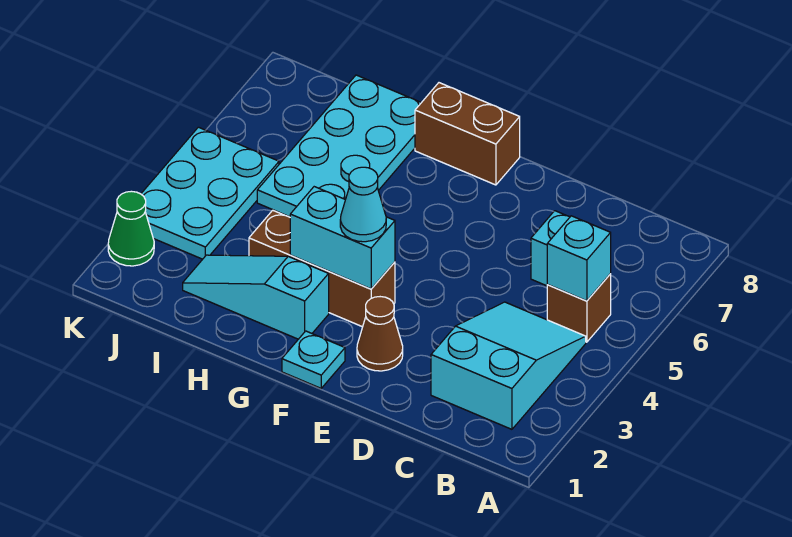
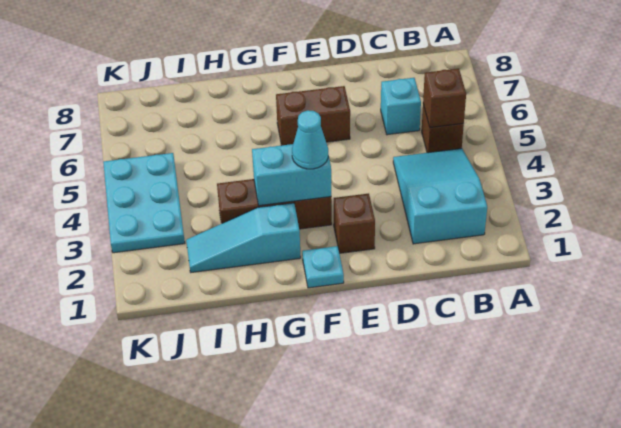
cyan 1x1 brick [547,216,611,301] -> brown 1x1 brick [423,69,466,128]
brown 1x1 cone [357,297,403,371] -> brown 1x1 brick [334,193,375,253]
brown 1x2 brick [415,83,520,185] -> brown 1x2 brick moved to [276,86,350,145]
cyan 2x4 plate [257,75,421,217] -> none
green 1x1 cone [108,191,154,266] -> none

